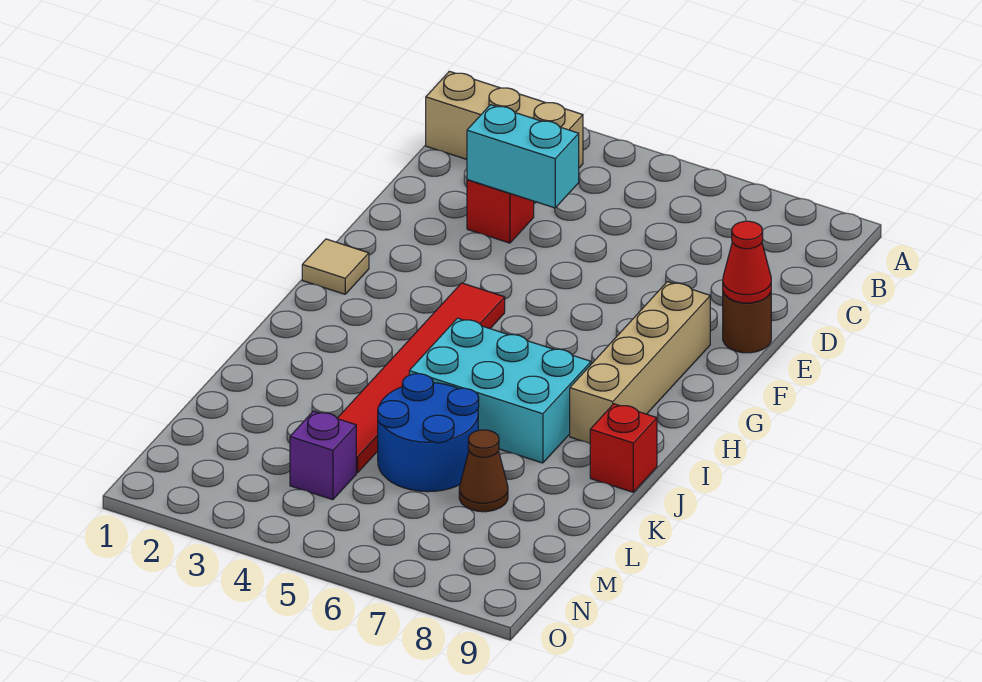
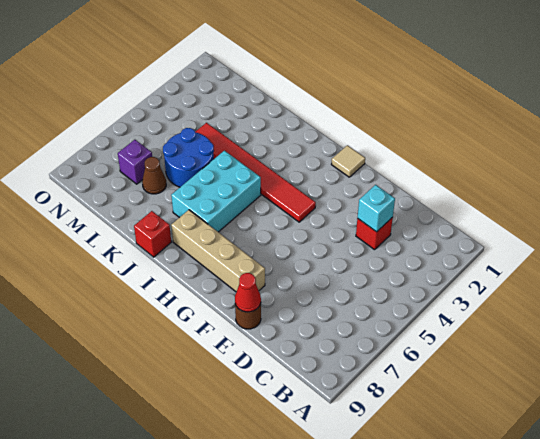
tan 1x3 brick [426,71,583,168] -> none
cyan 1x2 brick [467,105,579,208] -> cyan 1x1 brick [358,185,395,232]
purple 1x1 brick [290,411,356,500] -> purple 1x1 brick moved to [118,140,152,184]

